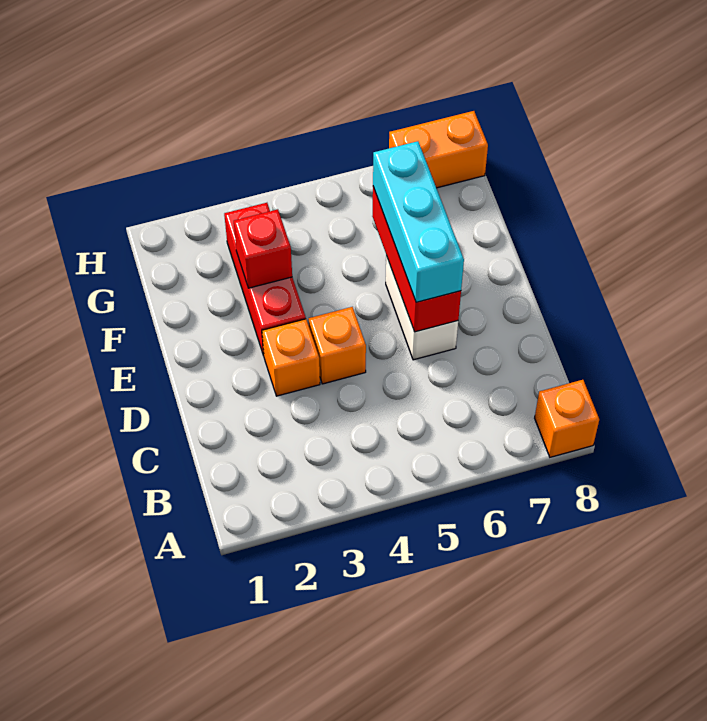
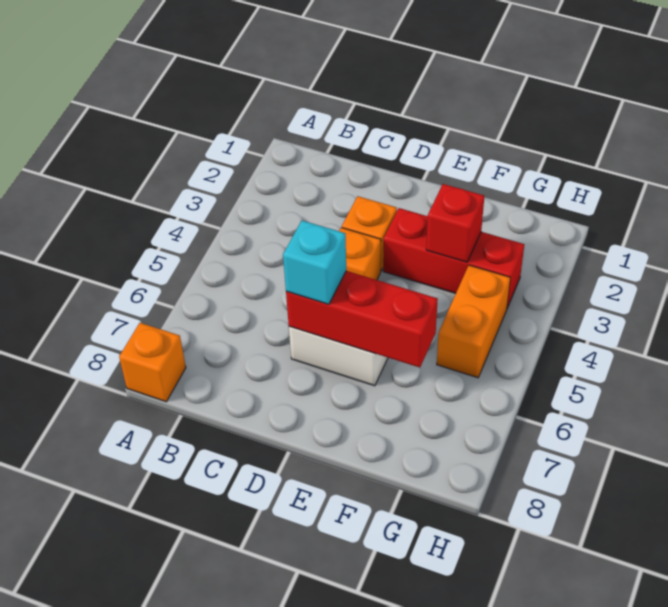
cyan 1x3 brick [373,141,464,302] -> cyan 1x1 brick [283,221,346,304]
orange 1x2 brick [389,111,488,188] -> orange 1x2 brick moved to [437,265,510,378]

